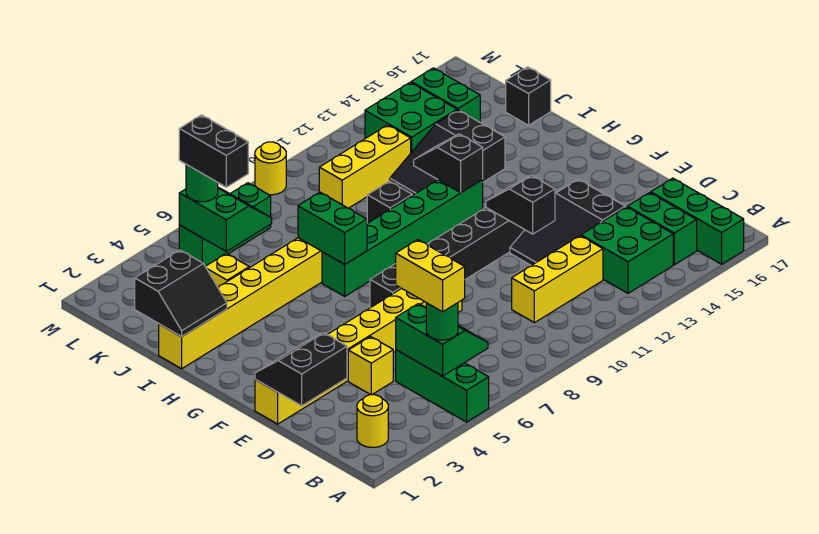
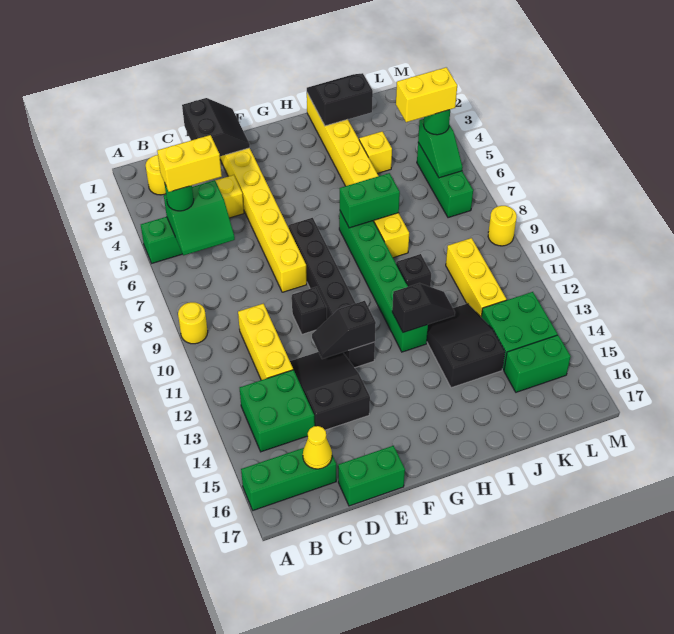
none -> yellow 1x1 round brick [178,302,208,344]
green 1x2 brick [628,193,697,265] -> green 1x2 brick moved to [338,446,405,506]
none -> yellow 1x1 cone [303,426,332,469]
black 1x2 slope [486,175,555,234] -> black 1x2 slope turned to [312,301,376,359]
black 2x2 slope [135,250,227,337] -> black 2x2 slope turned to [307,73,373,126]
black 1x1 brick [506,67,551,125] -> black 1x1 brick moved to [291,287,327,334]
green 2x2 slope [179,188,272,251] -> green 1x2 slope [418,119,463,178]
black 1x2 brick [179,115,248,187] -> yellow 1x2 brick [396,67,457,122]

